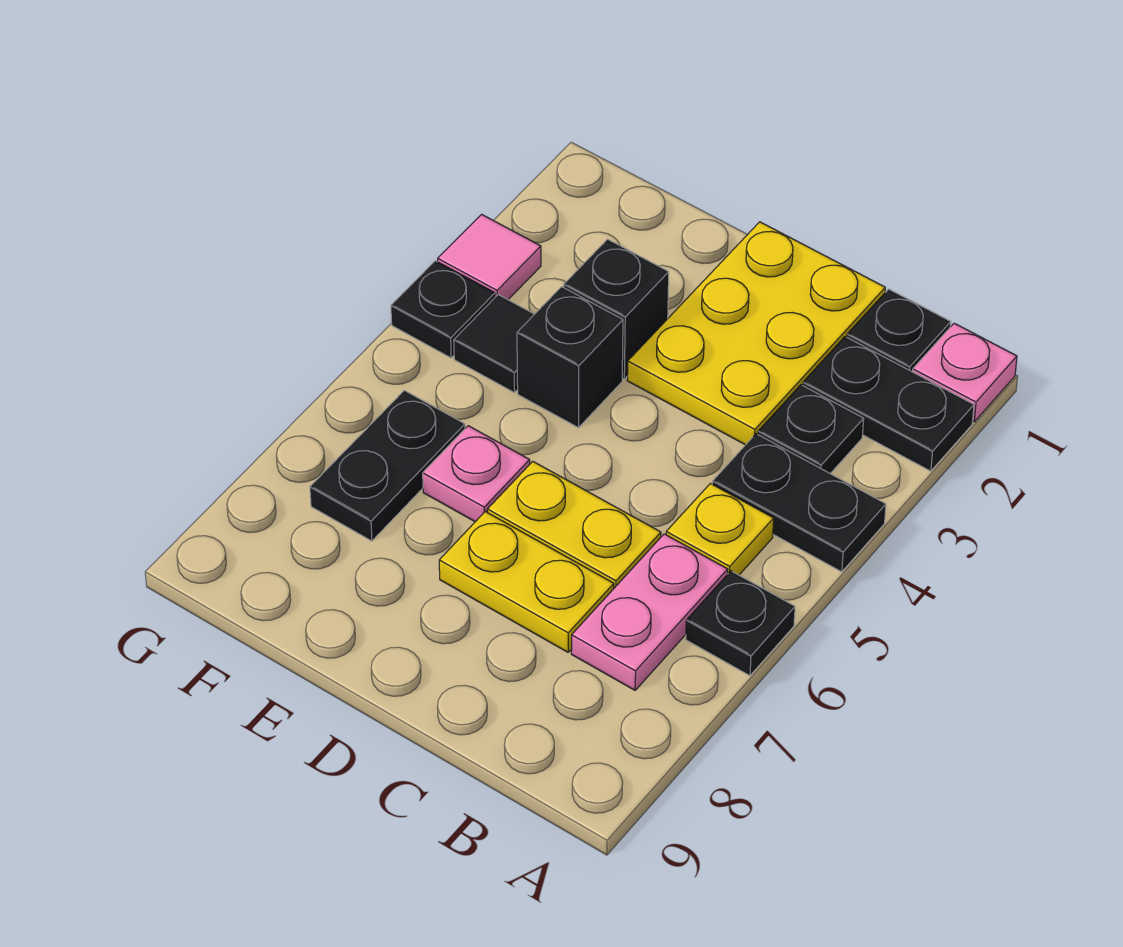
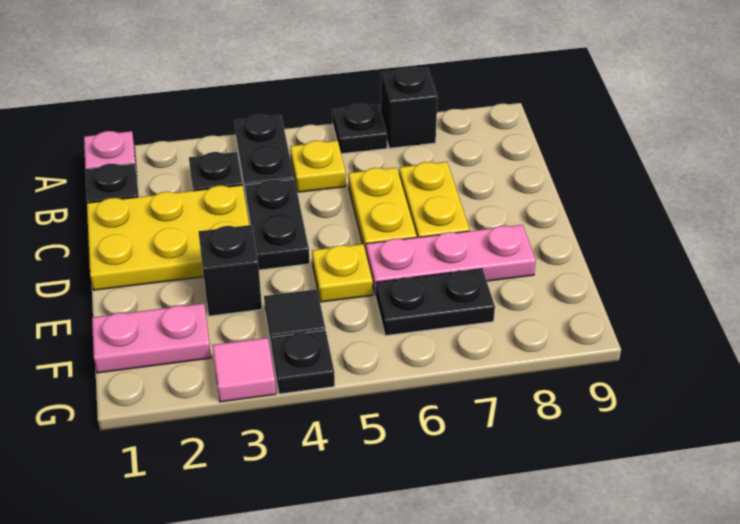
black 1x2 plate [803,337,974,471] -> black 1x2 plate moved to [245,179,310,270]
pink 1x2 plate [571,534,728,690] -> pink 1x2 plate moved to [92,303,211,373]
black 1x1 brick [517,287,623,428] -> black 1x1 brick moved to [381,67,438,148]
none -> yellow 1x1 plate [312,244,373,302]
pink 1x1 plate [423,426,530,522] -> pink 1x3 plate [366,225,536,295]

